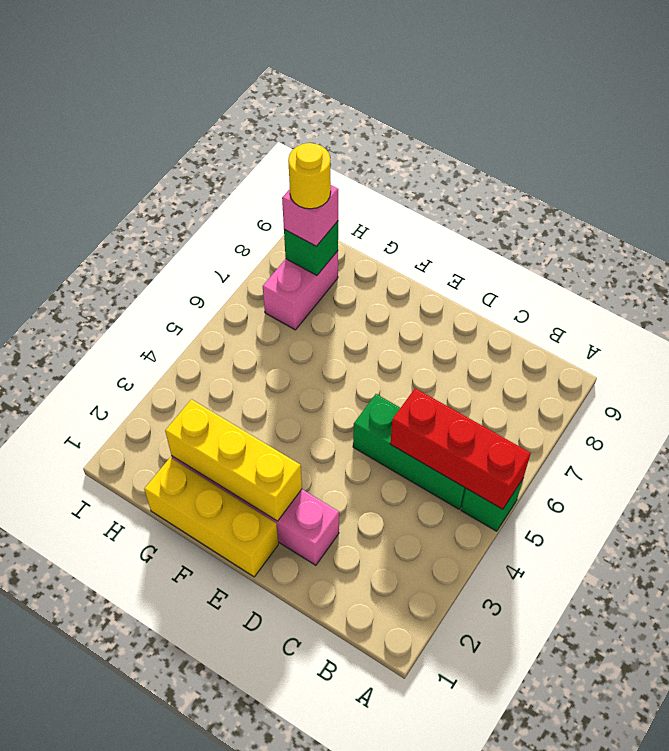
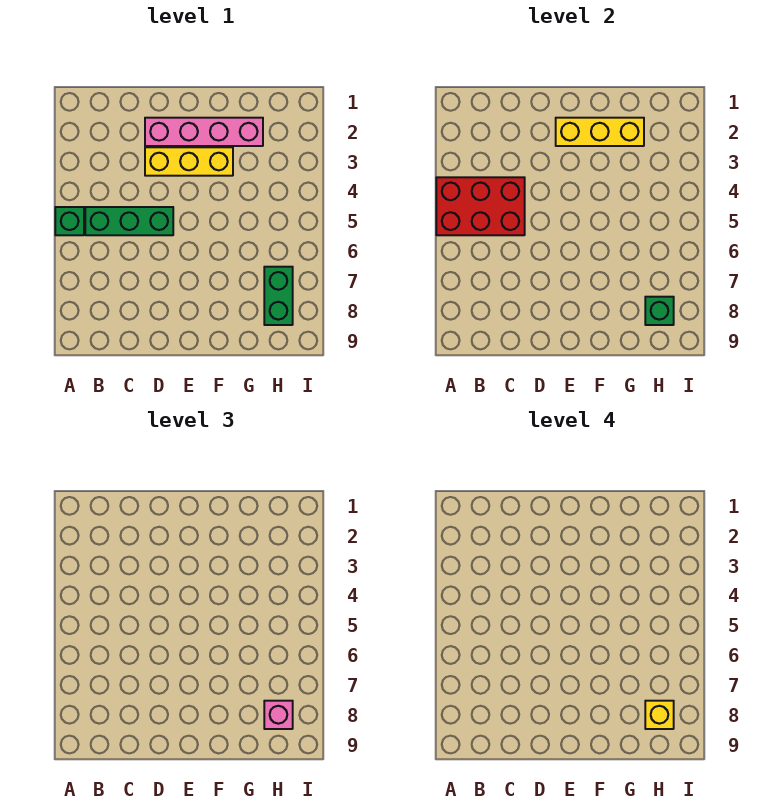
red 1x3 brick [390,388,531,509] -> red 2x3 brick [436,177,525,235]
yellow 1x3 brick [144,457,278,577] -> yellow 1x3 brick moved to [145,147,233,176]
pink 1x2 brick [263,251,338,330] -> green 1x2 brick [264,267,293,325]
yellow 1x1 round brick [288,143,331,209] -> yellow 1x1 brick [645,701,674,729]

